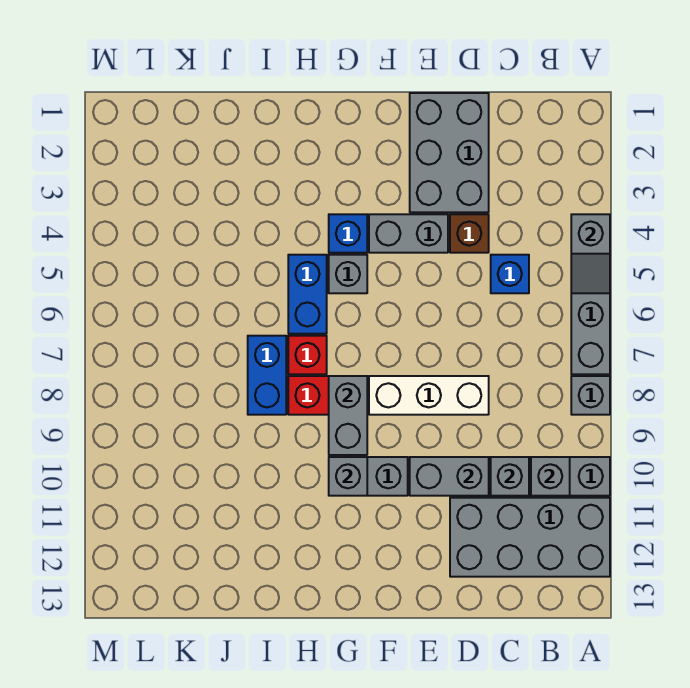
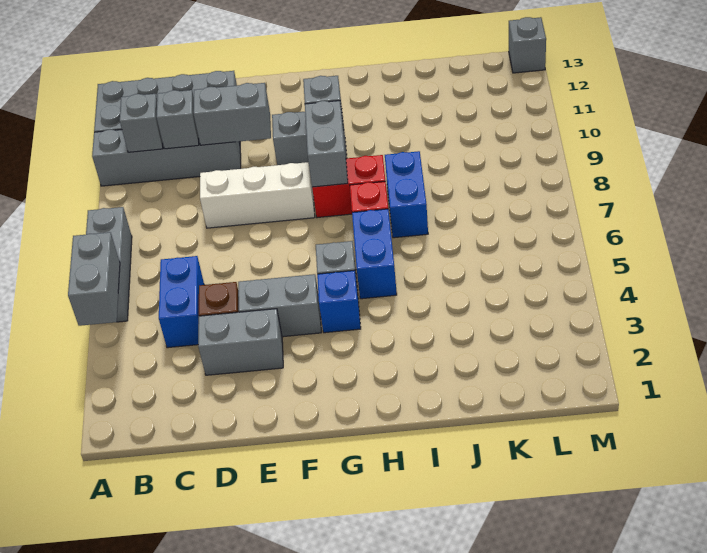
grey 1x2 slope [571,214,610,293] -> grey 1x2 brick [68,232,120,326]
grey 1x1 brick [571,376,610,415] -> grey 1x1 brick moved to [509,17,546,73]
blue 1x1 brick [491,255,529,293] -> blue 1x2 brick [159,256,204,348]
grey 2x3 brick [410,93,489,212] -> grey 1x2 brick [198,309,283,375]

